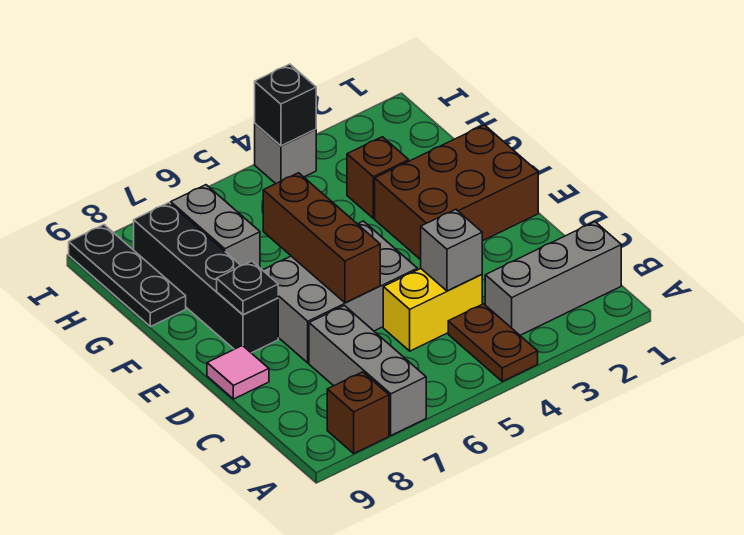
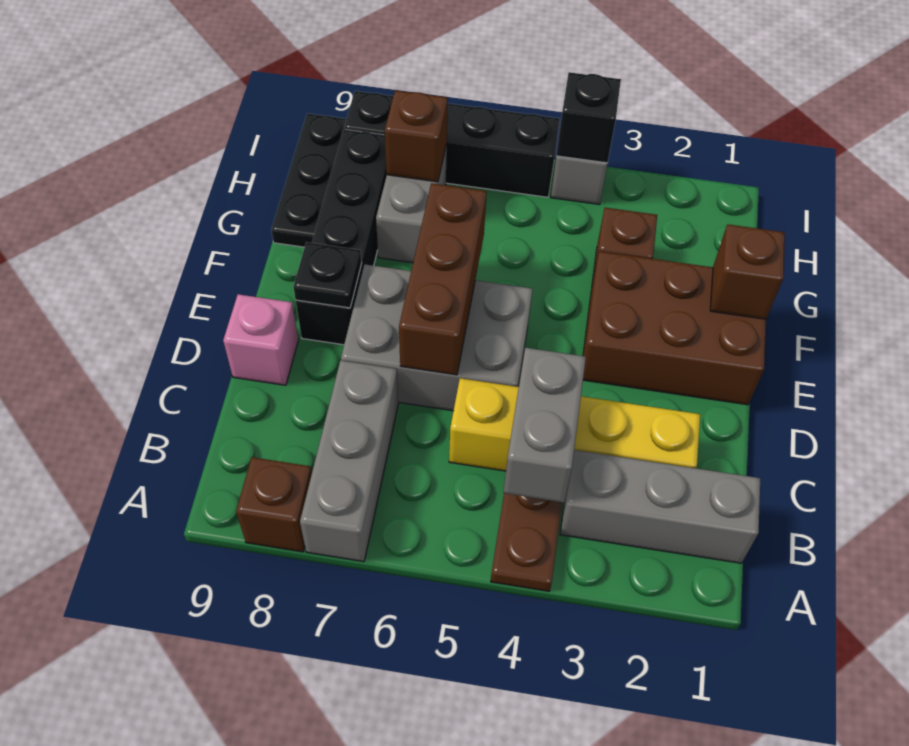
yellow 1x2 brick [383,269,482,351] -> yellow 1x4 brick [449,378,700,471]
grey 1x1 brick [421,209,482,291] -> grey 1x2 brick [503,348,586,502]
pink 1x1 tile [207,346,269,399] -> pink 1x1 brick [223,294,298,385]
none -> brown 1x1 brick [710,224,785,319]
none -> brown 1x1 brick [385,90,448,182]
none -> black 1x4 brick [344,91,560,197]

